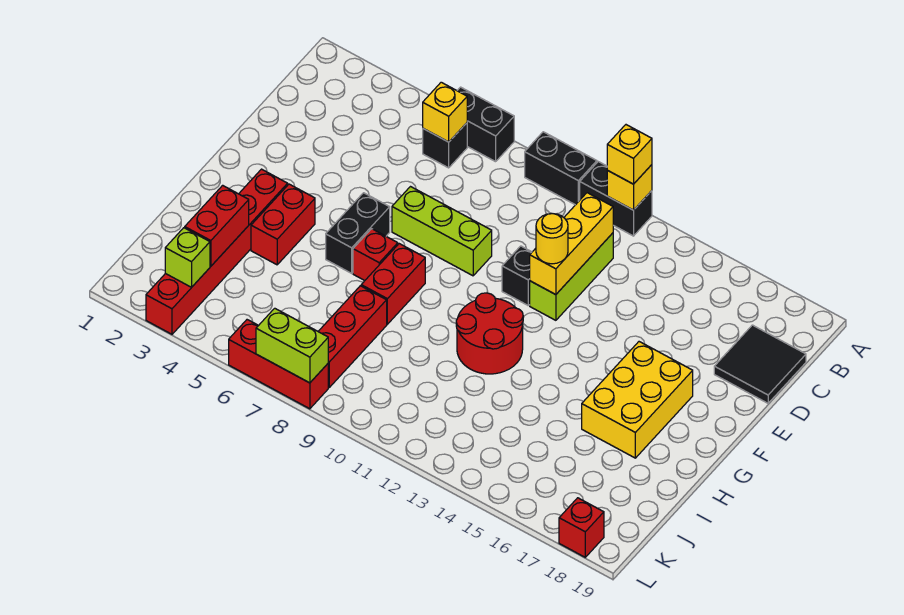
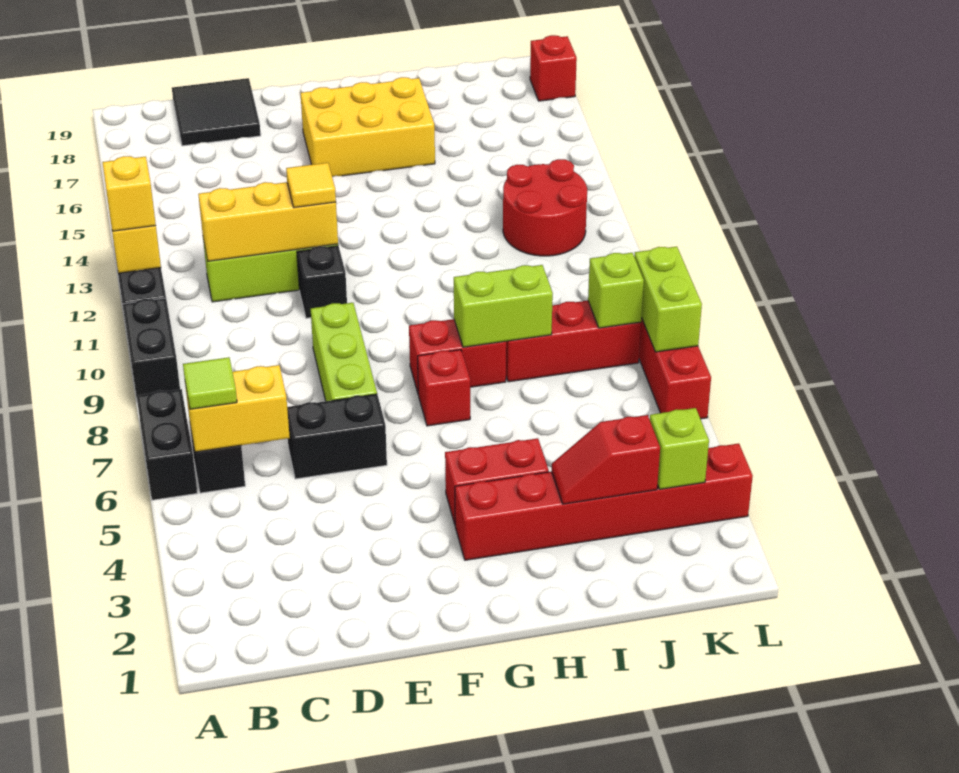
yellow 1x1 brick [423,82,467,142] -> yellow 1x2 brick [185,365,290,452]
none -> lime 1x1 tile [183,357,237,409]
yellow 1x1 round brick [536,214,568,264] -> yellow 1x1 tile [286,163,336,208]
black 1x2 brick [326,193,390,273] -> black 1x2 brick moved to [287,394,387,479]
red 2x2 round brick [456,293,523,374] -> red 2x2 round brick moved to [503,159,587,256]
none -> lime 1x2 brick [454,265,553,347]
red 1x2 brick [185,185,249,266] -> red 1x2 slope [552,415,660,504]
none -> lime 1x1 brick [588,253,644,328]

